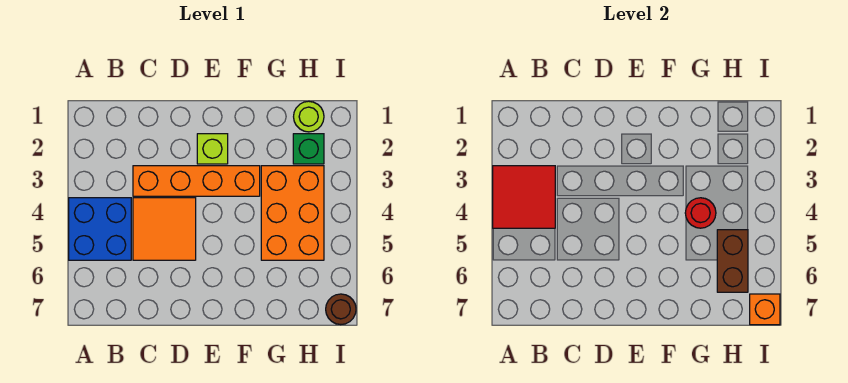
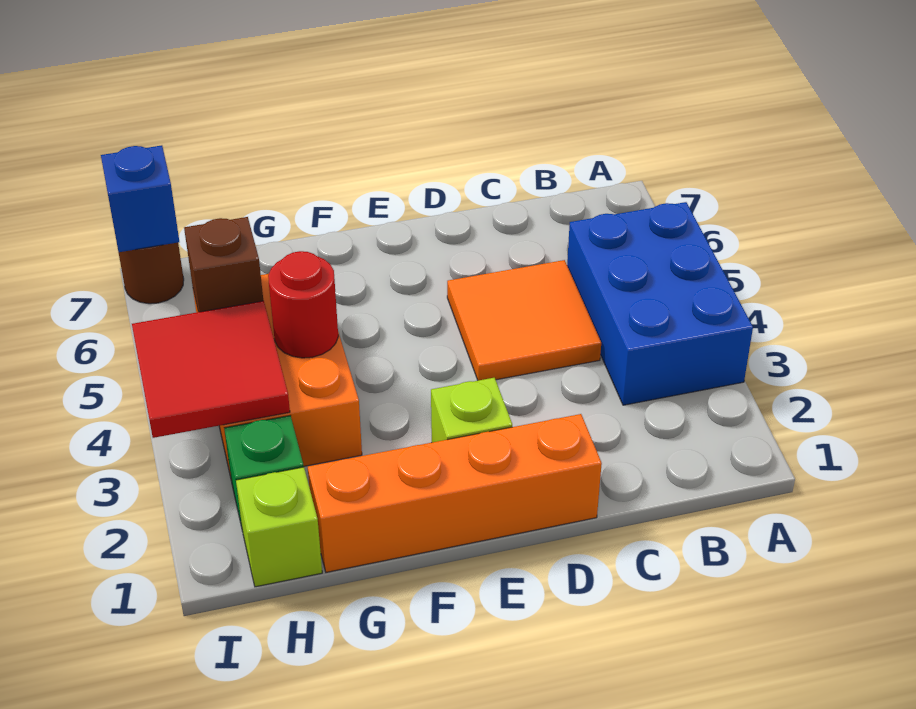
red 2x2 tile [493,166,555,228] -> red 2x2 tile moved to [132,301,290,438]
blue 2x2 brick [69,198,131,260] -> blue 2x3 brick [567,202,753,405]
orange 1x4 brick [133,166,260,196] -> orange 1x4 brick moved to [308,414,602,572]
lime 1x1 round brick [294,101,324,132] -> lime 1x1 brick [236,467,322,587]
brown 1x2 brick [717,230,748,292] -> brown 1x1 brick [184,217,263,312]
orange 1x1 brick [750,294,780,325] -> blue 1x1 brick [101,145,179,252]

